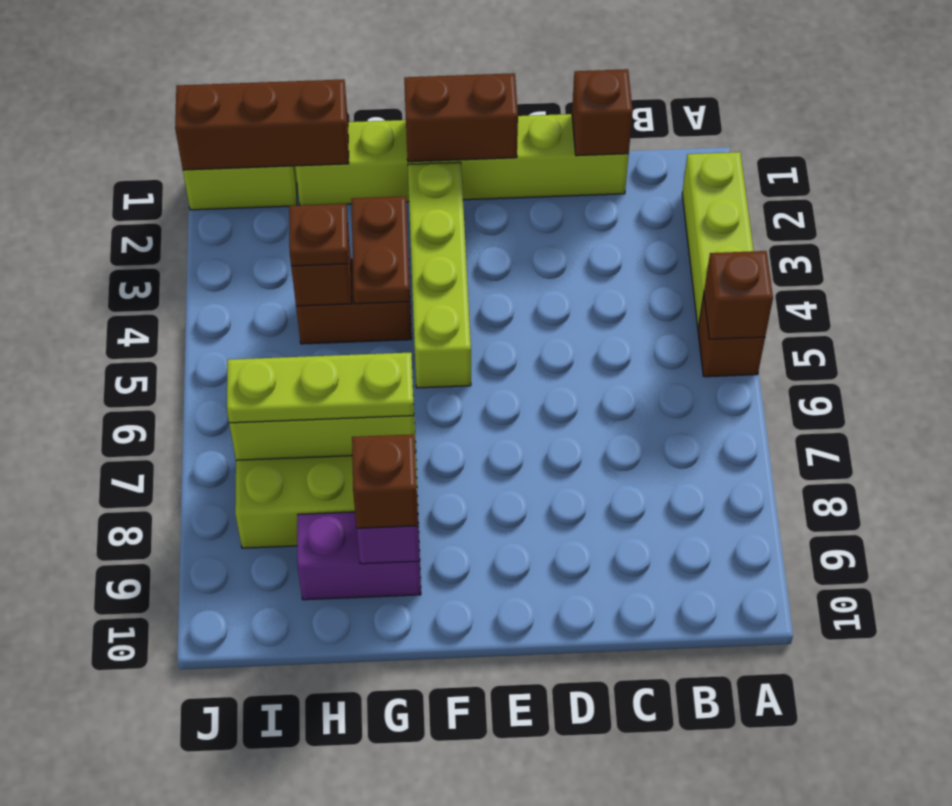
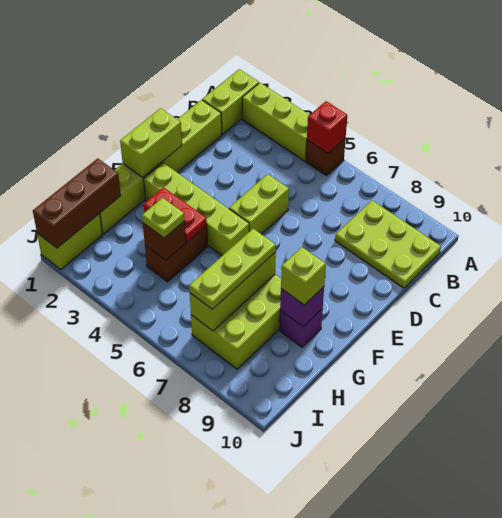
none -> lime 1x2 brick [202,69,259,134]
brown 1x1 brick [704,251,773,339] -> red 1x1 brick [307,101,347,153]
none -> lime 2x3 plate [335,200,441,288]
brown 1x1 brick [572,69,633,156] -> none
none -> lime 1x2 brick [229,174,289,234]
brown 1x2 brick [404,73,518,162] -> lime 1x2 brick [120,108,182,177]
brown 1x2 plate [351,196,410,304] -> red 1x2 plate [144,187,207,242]
purple 1x2 brick [297,512,421,600] -> purple 1x1 brick [280,308,323,347]
brown 1x1 brick [352,434,418,528] -> lime 1x1 brick [281,247,326,305]
brown 1x1 plate [289,204,348,266] -> lime 1x1 plate [142,198,185,238]

